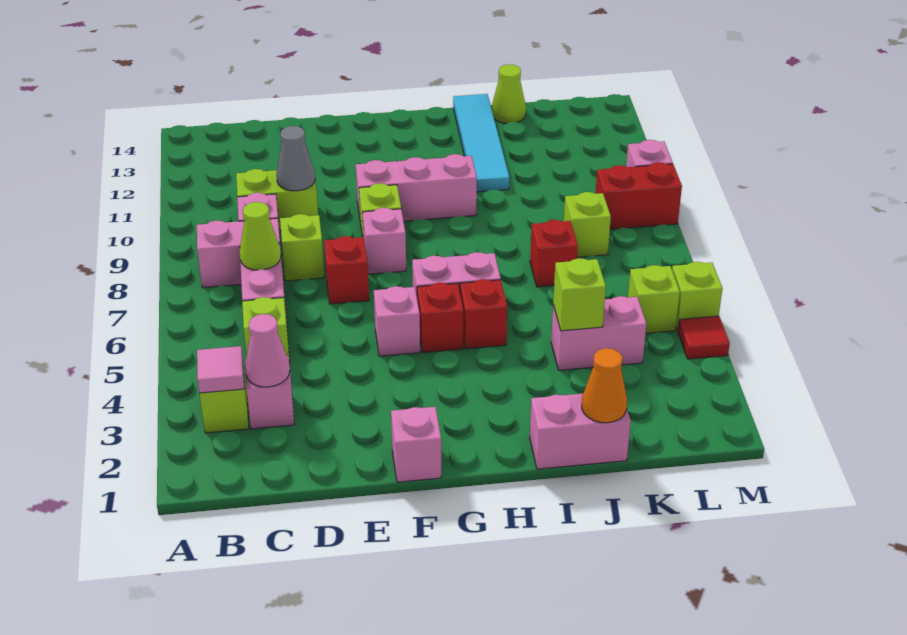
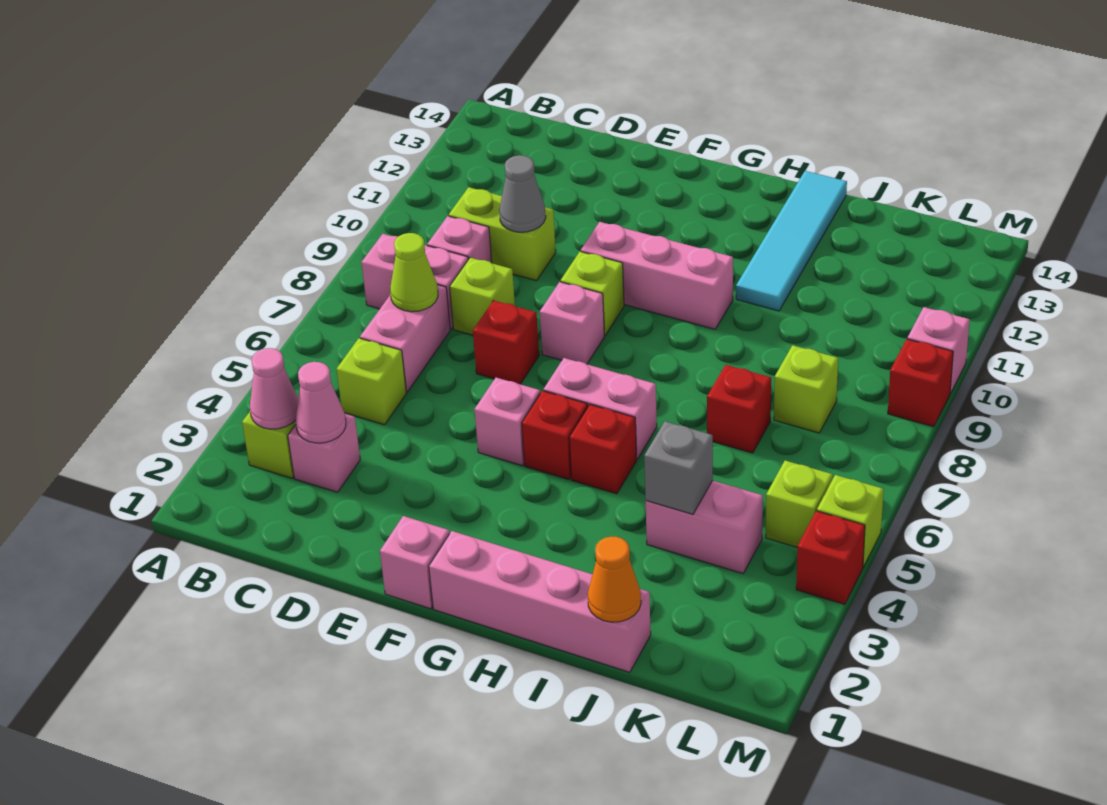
pink 1x1 tile [197,346,244,393] -> pink 1x1 cone [250,348,298,429]
pink 1x2 brick [530,394,631,469] -> pink 1x4 brick [429,531,651,672]
lime 1x1 brick [553,258,606,331] -> grey 1x1 brick [644,421,713,514]
lime 1x1 cone [492,64,526,123] -> none
red 1x2 brick [595,162,682,229] -> red 1x1 brick [888,339,953,427]
red 1x1 tile [678,316,730,359] -> red 1x1 brick [796,511,865,604]

